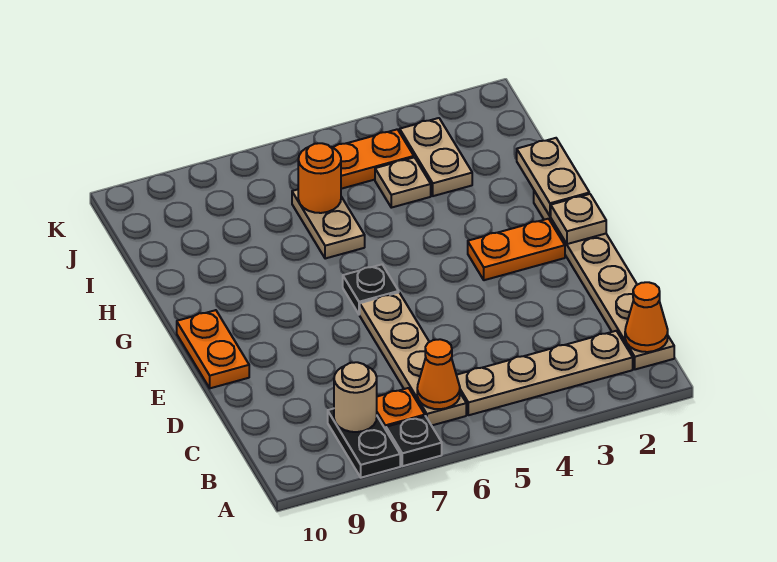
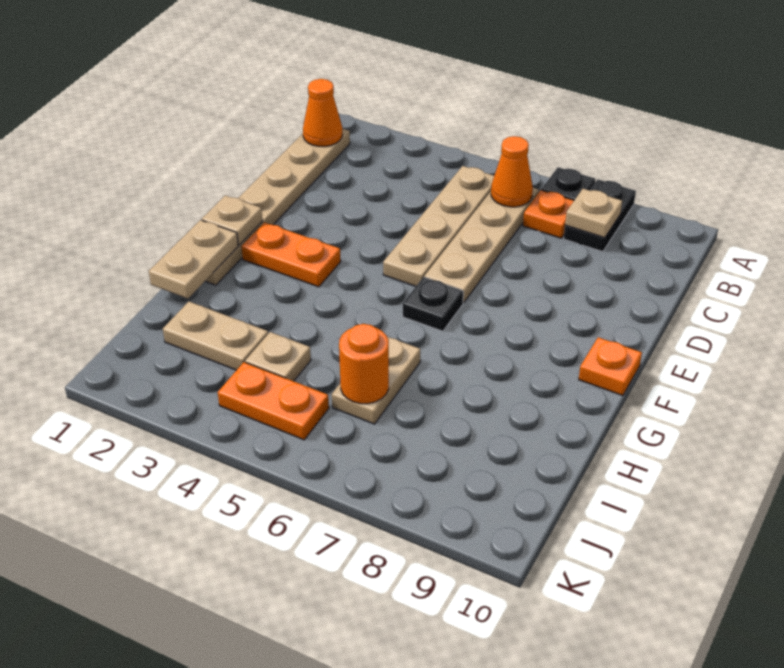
tan 1x4 plate [457,331,633,415] -> tan 1x4 plate turned to [383,166,494,286]
tan 1x1 round brick [334,362,377,432] -> tan 1x1 plate [565,189,622,238]
orange 1x2 plate [177,310,249,388] -> orange 1x1 plate [579,337,642,396]
tan 1x2 plate [400,118,472,196] -> tan 1x2 plate turned to [163,302,268,370]

